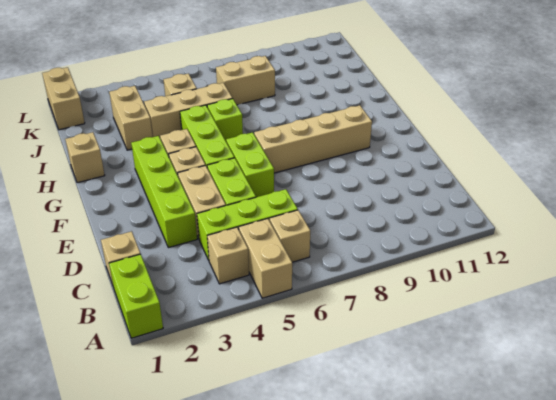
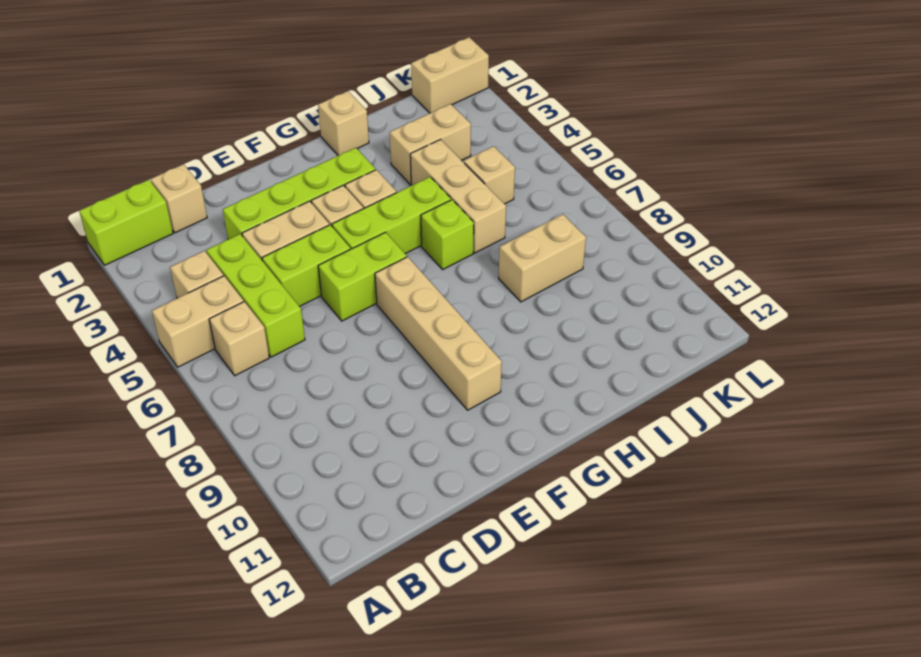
tan 1x2 brick [216,56,275,105] -> tan 1x2 brick turned to [499,214,586,302]

